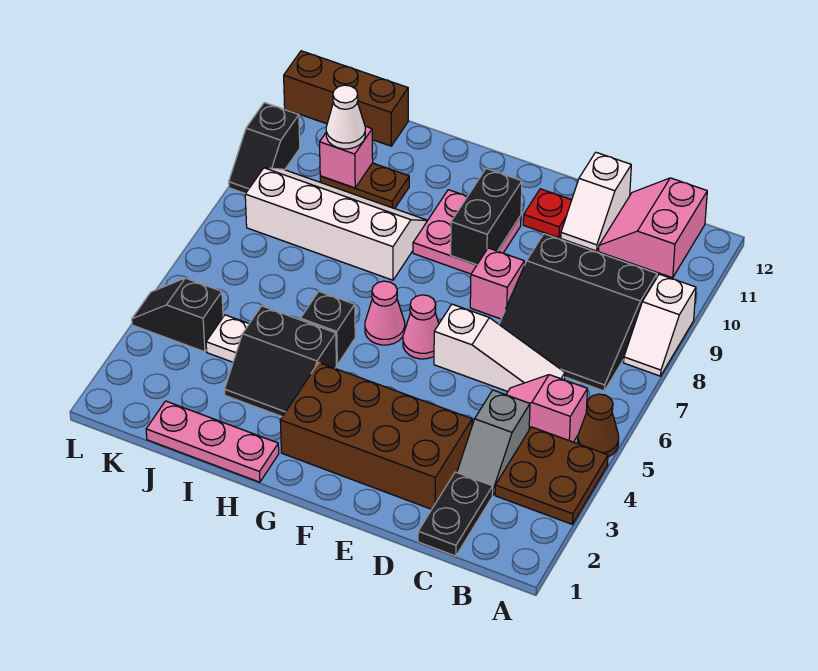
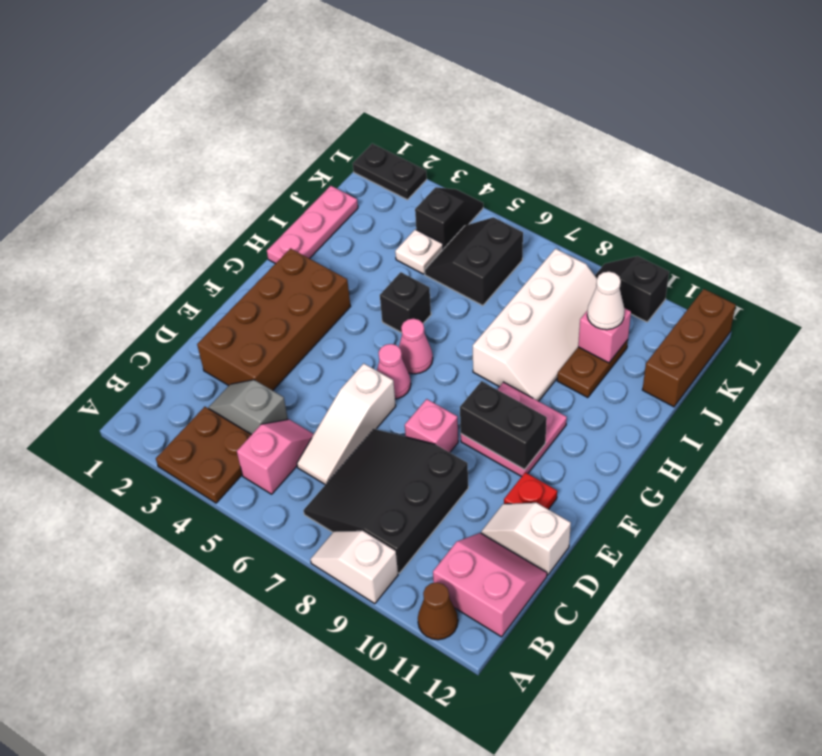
brown 1x1 cone [578,394,619,457] -> brown 1x1 cone moved to [418,582,458,640]
black 1x2 plate [418,472,493,556] -> black 1x2 plate moved to [353,144,427,200]
black 2x2 slope [225,306,336,417] -> black 2x2 slope moved to [425,217,523,306]

